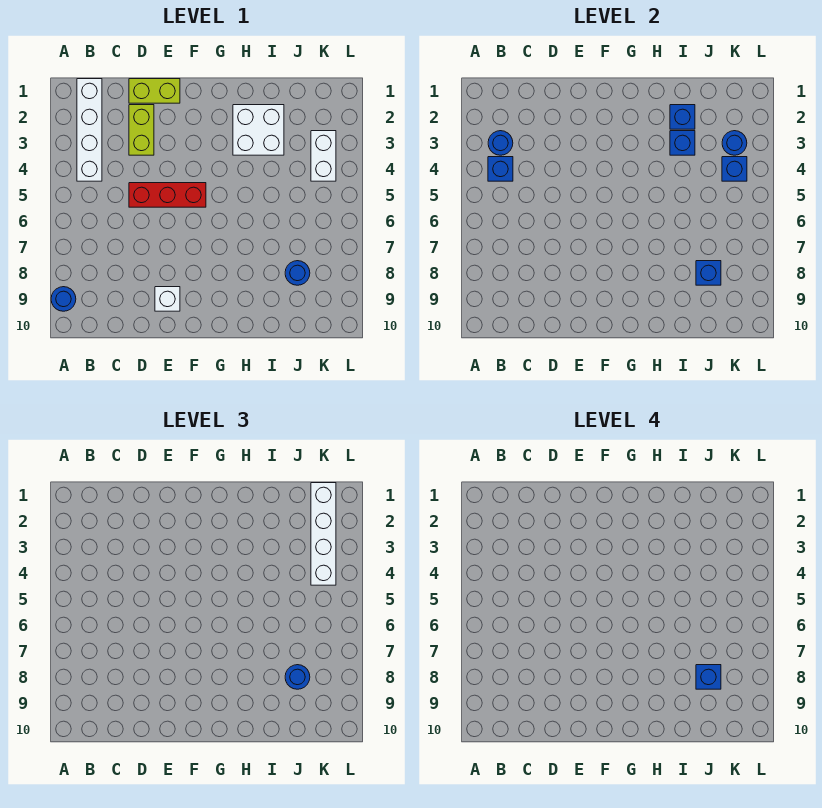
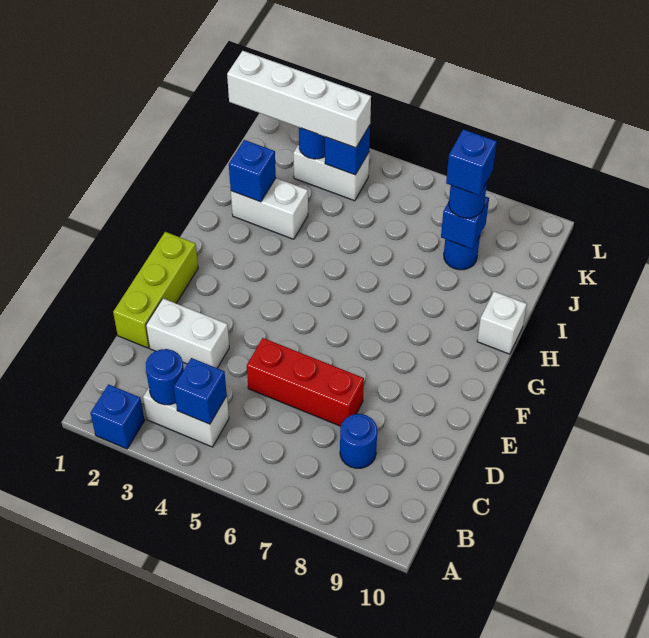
blue 1x1 round brick [51,287,76,311] -> blue 1x1 round brick moved to [340,414,377,468]
white 1x4 brick [77,79,102,181] -> white 1x2 brick [143,388,229,447]
lime 1x2 brick [129,79,180,103] -> lime 1x3 brick [113,232,198,348]
lime 1x2 brick [129,105,154,155] -> white 1x2 brick [146,298,229,368]
red 1x3 brick [129,183,206,207] -> red 1x3 brick turned to [247,338,364,426]
white 1x1 brick [155,287,180,311] -> white 1x1 brick moved to [477,291,527,354]
white 2x2 brick [233,105,284,155] -> white 1x2 brick [231,178,308,239]
blue 1x1 brick [670,131,695,155] -> blue 1x1 brick moved to [90,384,145,449]

